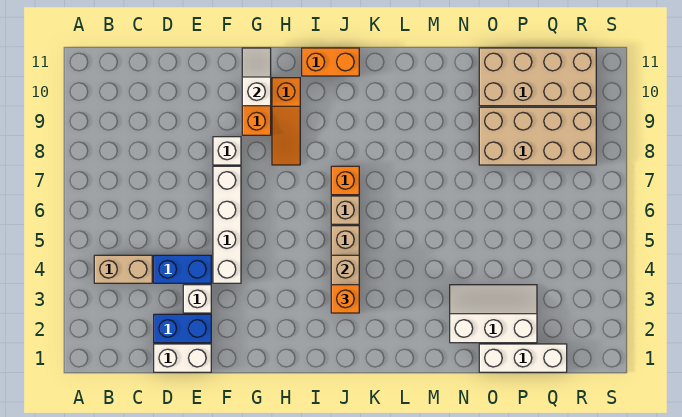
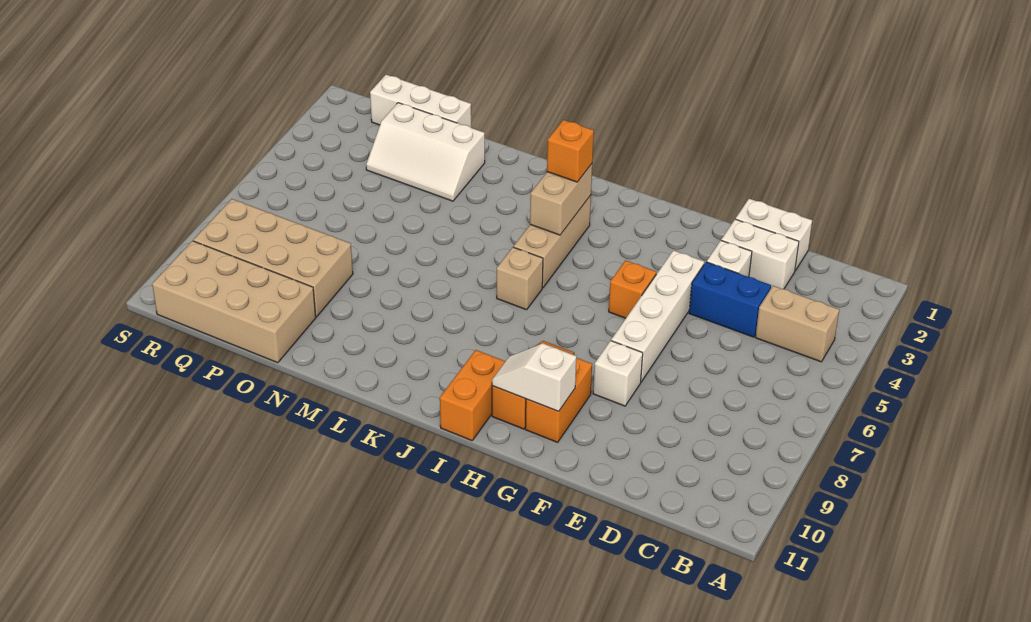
blue 1x2 brick [154,314,211,343] -> white 1x2 brick [721,219,799,289]
white 1x2 slope [242,48,271,106] -> white 1x2 slope turned to [492,343,577,411]
orange 1x2 brick [302,48,359,76] -> orange 1x2 brick turned to [440,350,505,441]
orange 1x1 brick [331,166,359,195] -> orange 1x1 brick moved to [609,260,656,318]

